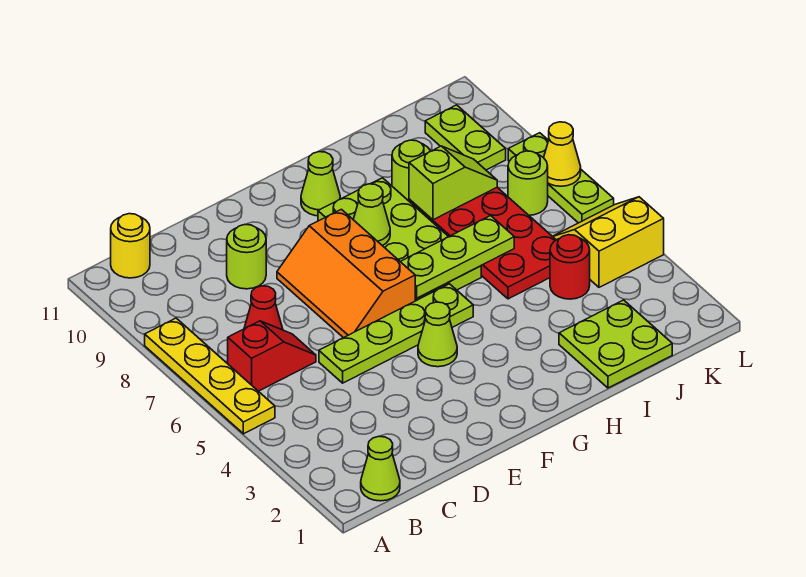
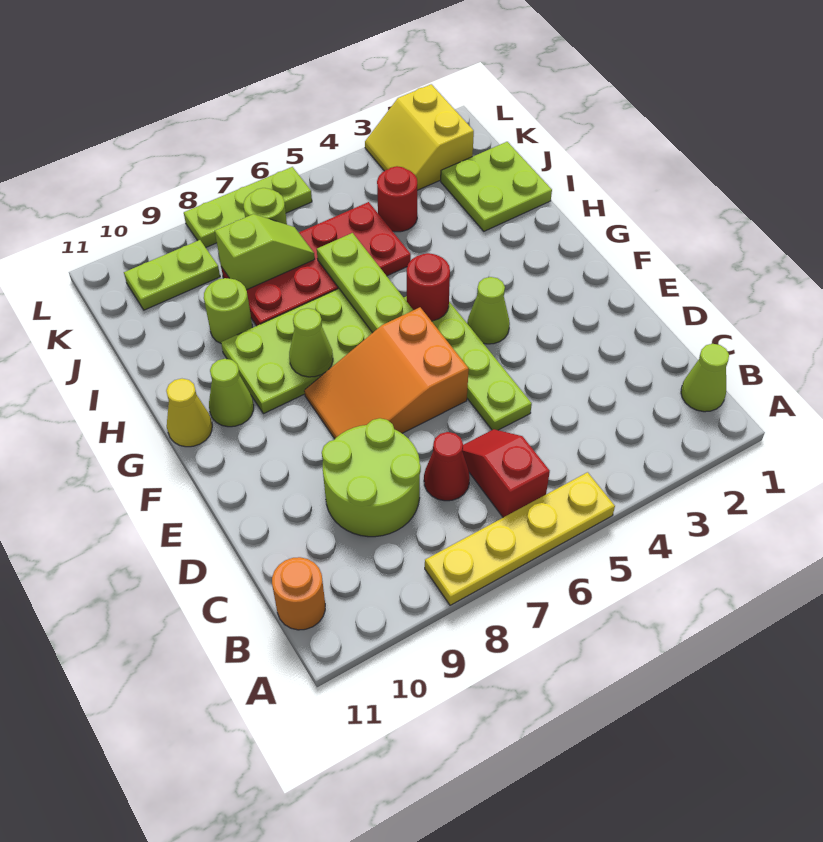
yellow 1x1 round brick [111,214,150,278] -> orange 1x1 round brick [272,557,325,630]
lime 1x1 round brick [227,225,266,289] -> lime 2x2 round brick [322,418,421,537]
orange 2x3 slope [277,209,415,338] -> orange 2x3 slope turned to [304,307,469,439]
none -> red 1x1 round brick [407,253,450,321]
lime 1x2 slope [409,146,497,220] -> lime 1x2 slope turned to [215,214,315,290]
yellow 2x2 slope [552,197,664,287] -> yellow 2x2 slope moved to [365,84,474,190]
yellow 1x1 cone [544,122,581,186] -> yellow 1x1 cone moved to [166,379,212,447]

